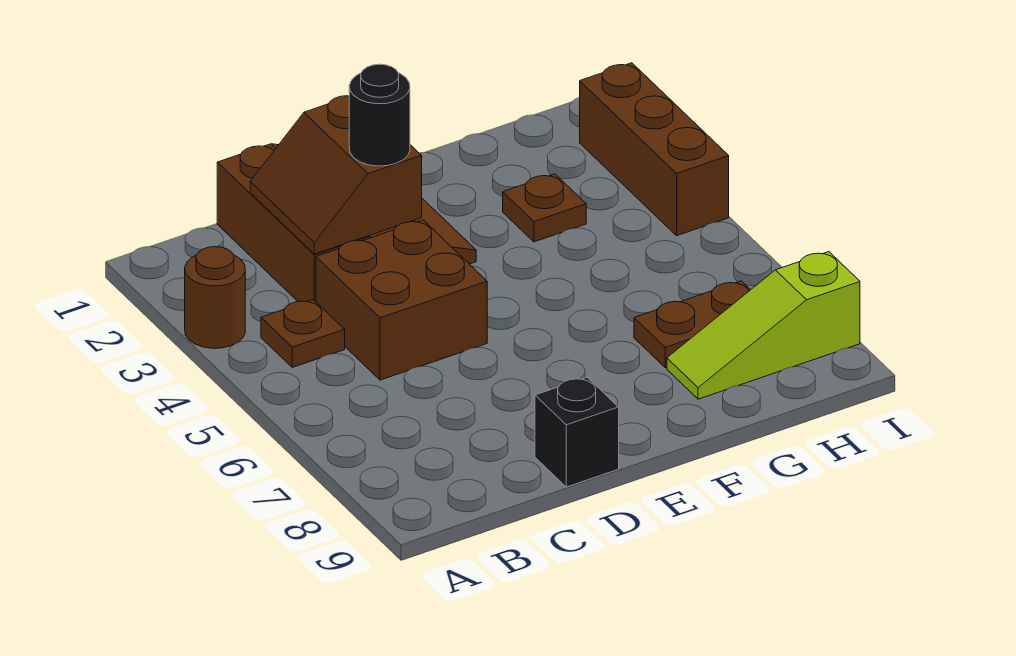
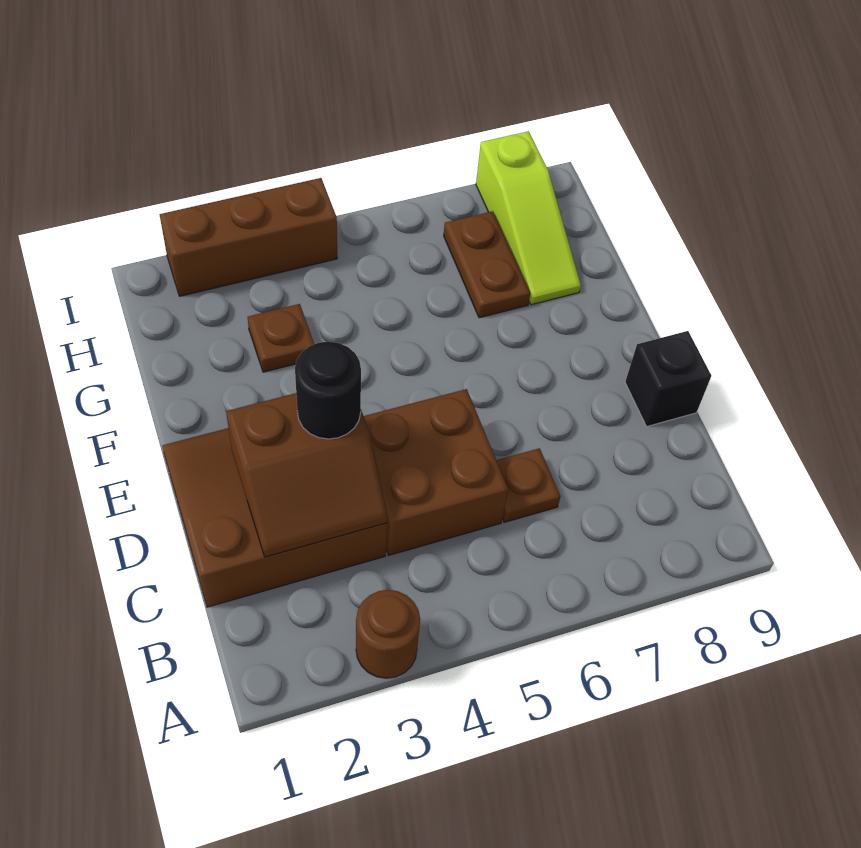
brown 1x1 plate [261,300,345,367] -> brown 1x1 plate moved to [496,448,561,522]

